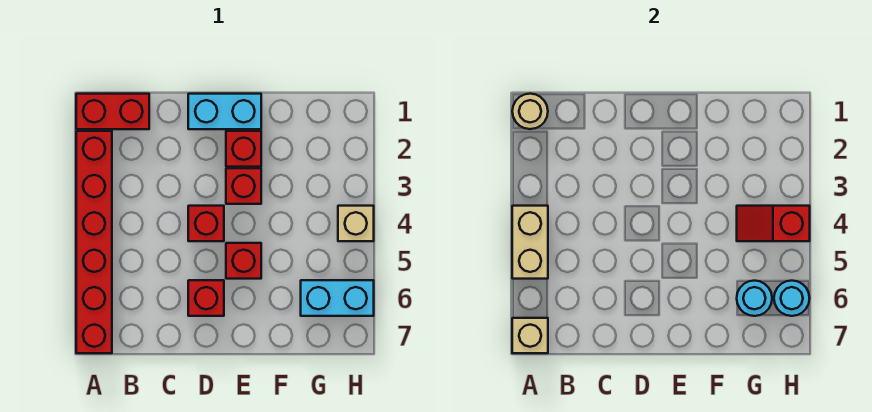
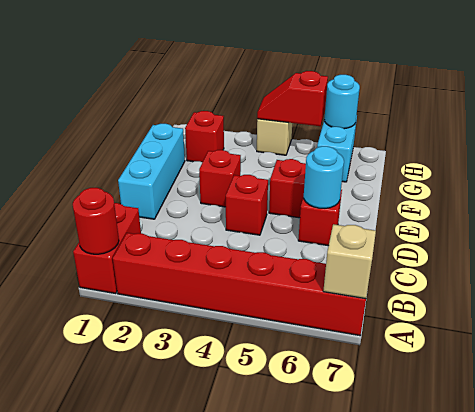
tan 1x1 round brick [512,94,548,129] -> red 1x1 round brick [73,188,119,254]
tan 1x2 brick [512,206,548,279] -> none
cyan 1x2 brick [188,94,261,129] -> cyan 1x3 brick [118,124,185,219]
red 1x1 brick [226,131,261,167] -> red 1x1 brick moved to [185,111,224,162]
red 1x2 slope [737,206,810,241] -> red 1x2 slope turned to [257,71,328,126]
cyan 1x1 round brick [737,281,772,316] -> cyan 1x1 round brick moved to [304,146,344,208]

